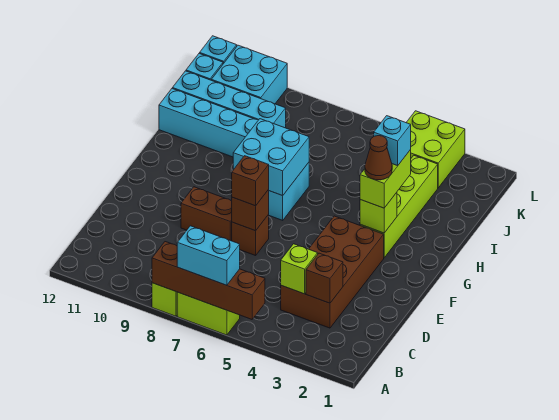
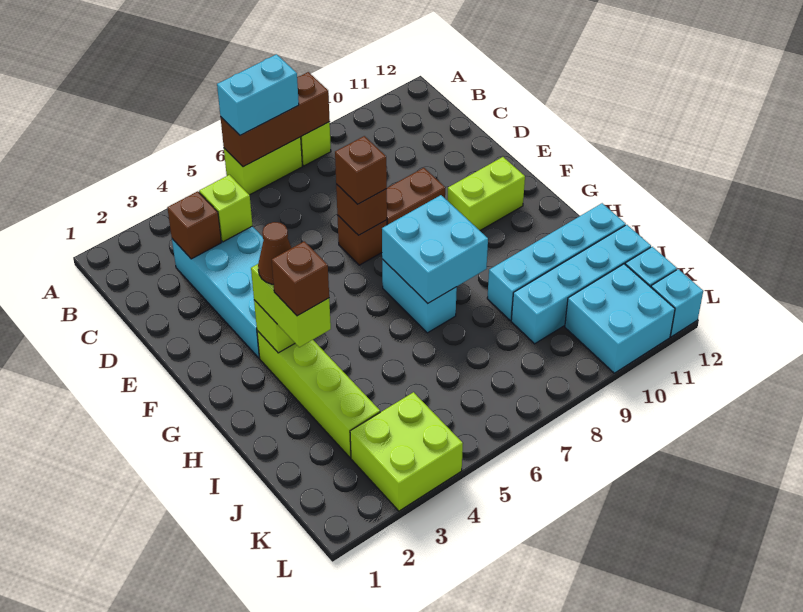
brown 1x4 brick [152,242,265,319] -> brown 1x3 brick [220,72,330,167]
brown 2x4 brick [281,216,384,328] -> cyan 2x4 brick [172,226,264,358]
none -> lime 1x2 brick [447,157,525,230]
cyan 1x1 brick [374,116,411,166] -> brown 1x1 brick [272,241,329,316]

